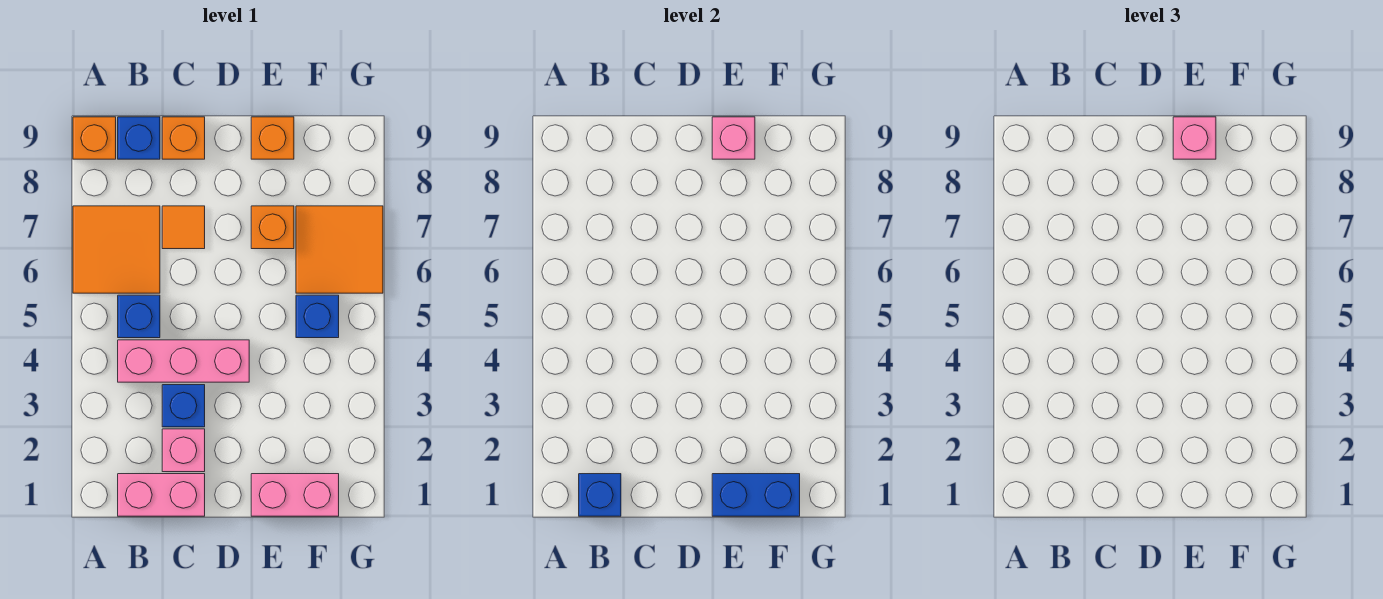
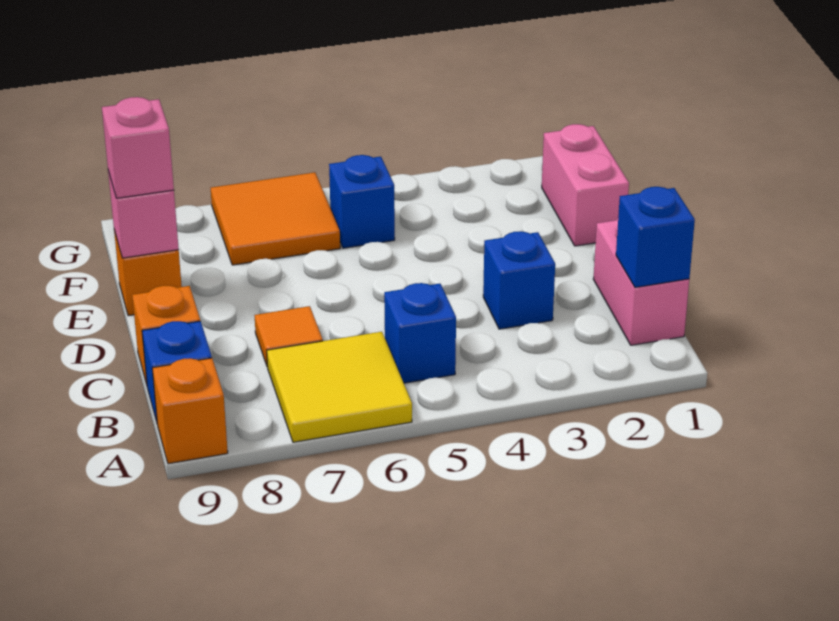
orange 2x2 tile [73,206,160,293] -> yellow 2x2 tile [267,332,412,442]
pink 1x3 brick [118,340,249,382] -> none
pink 1x1 brick [162,429,205,472] -> none
blue 1x2 brick [712,474,800,516] -> none
orange 1x1 brick [251,206,294,249] -> none

